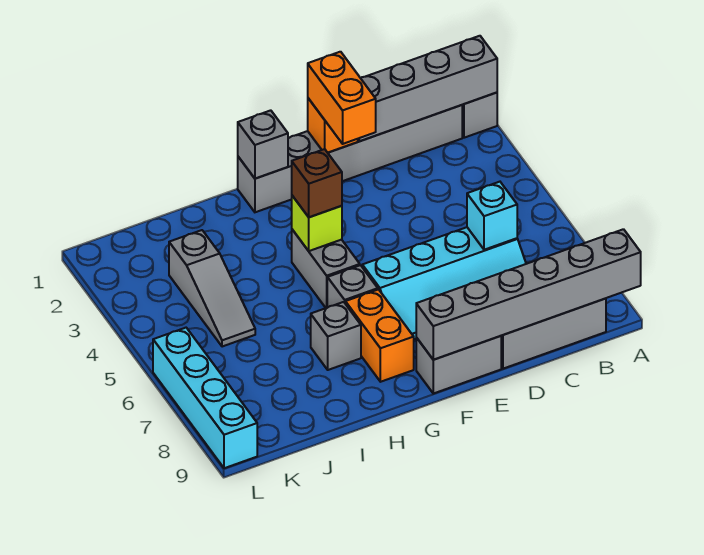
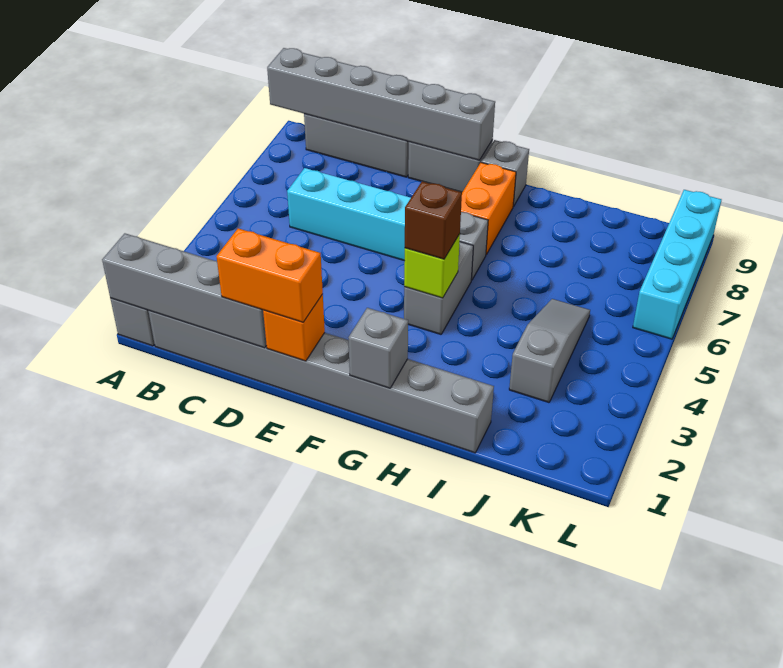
grey 1x6 brick [238,105,462,212] -> grey 1x8 brick [149,311,494,453]
cyan 1x1 brick [467,182,517,250] -> none
orange 1x2 brick [308,52,376,144] -> orange 1x2 brick turned to [216,228,323,322]
grey 1x1 brick [311,302,361,370] -> grey 1x1 brick moved to [481,140,529,206]

